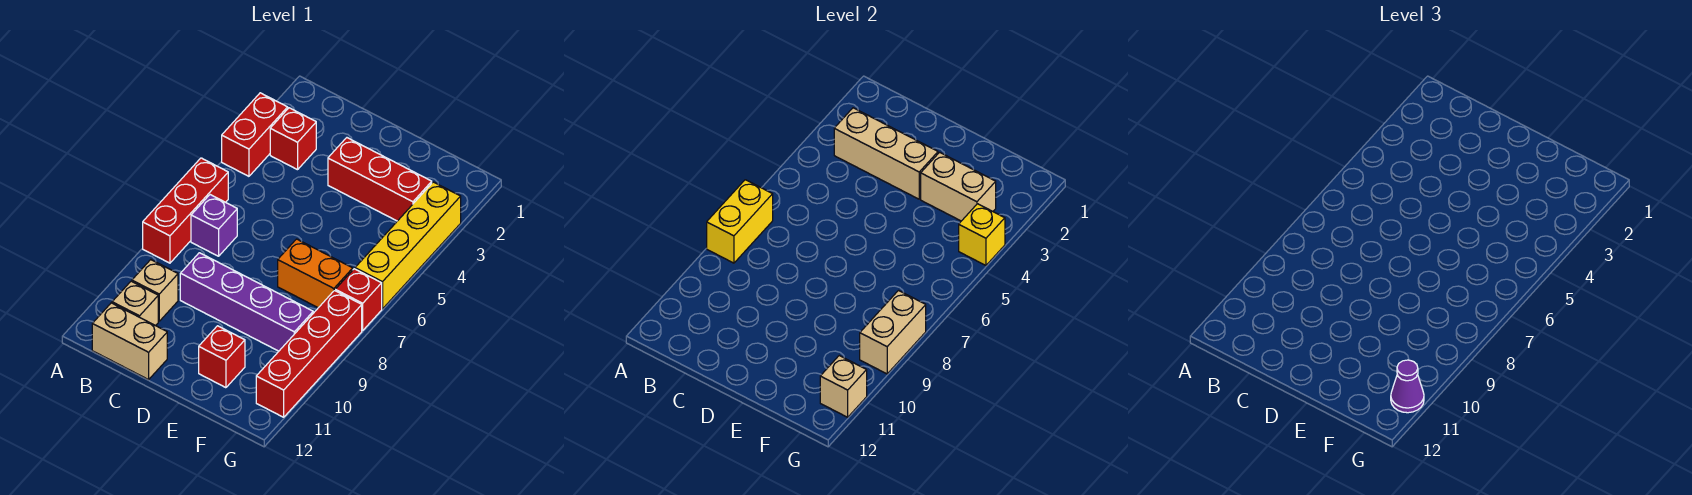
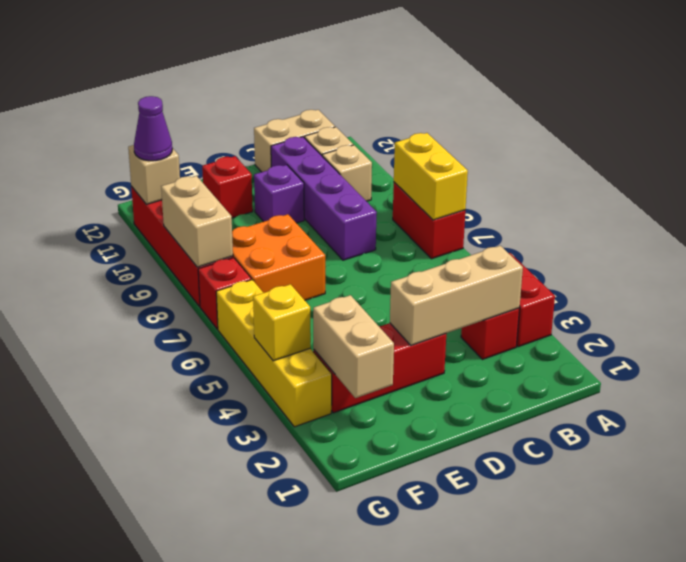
red 1x3 brick [143,158,228,263] -> red 1x2 brick [393,182,465,259]
purple 1x1 brick [191,195,237,256] -> purple 1x1 brick moved to [254,165,304,223]
purple 1x4 brick [180,253,313,351] -> purple 1x4 brick turned to [271,137,377,260]
tan 1x2 brick [921,152,996,221] -> tan 1x2 brick turned to [313,295,394,398]
orange 1x2 brick [278,239,353,308] -> orange 2x2 brick [232,214,325,300]

